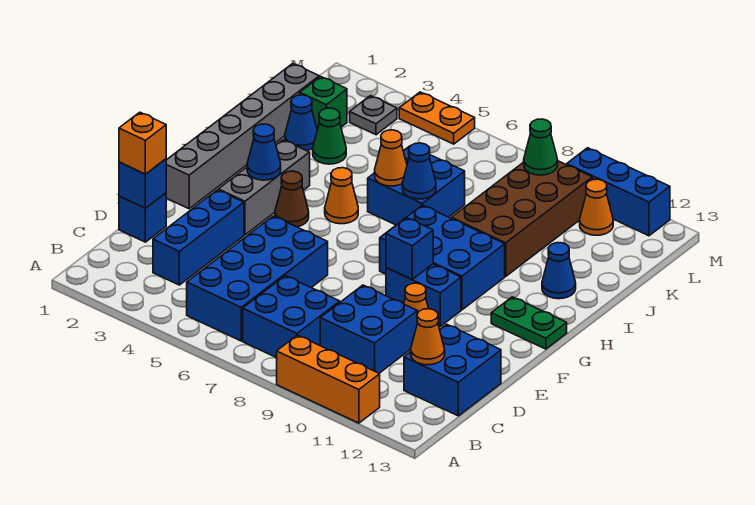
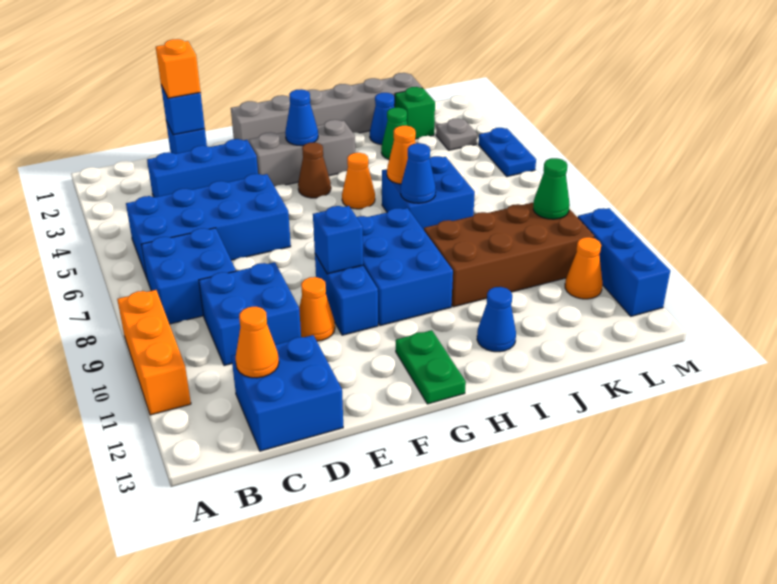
orange 1x2 plate [399,92,475,144] -> blue 1x2 plate [479,128,536,177]

